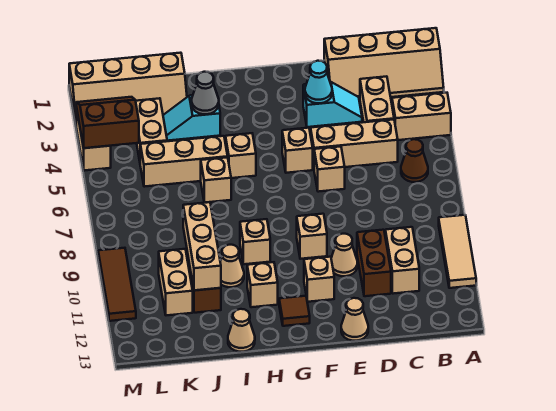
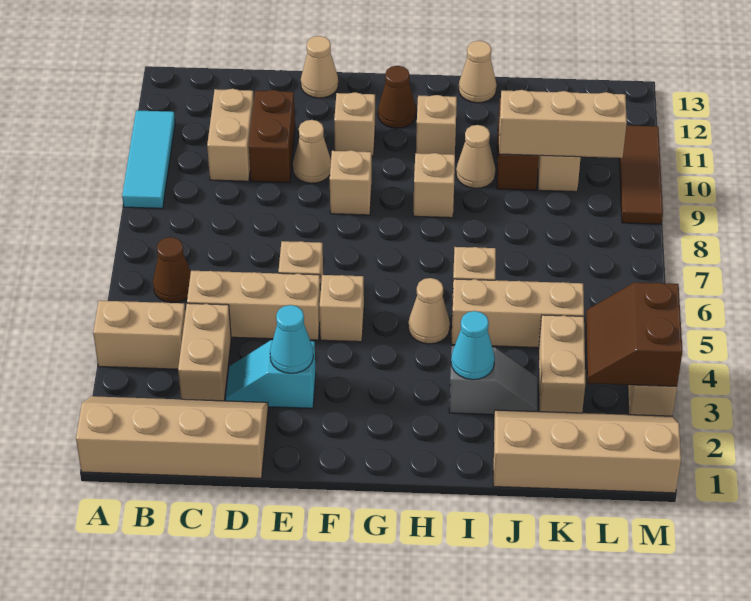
tan 1x3 tile [439,215,476,288] -> cyan 1x3 tile [122,110,175,208]
brown 1x1 tile [279,296,310,326] -> brown 1x1 cone [378,66,416,128]
tan 1x1 brick [226,133,256,178] -> tan 1x1 cone [408,278,450,344]
cyan 1x2 slope [163,95,220,141] -> grey 1x2 slope [449,346,537,415]
grey 1x1 cone [192,72,219,114] -> cyan 1x1 cone [451,311,495,380]
tan 1x3 brick [183,202,221,290] -> tan 1x3 brick turned to [499,90,627,158]
brown 2x2 slope [76,97,139,148] -> brown 2x2 slope turned to [586,282,683,386]

